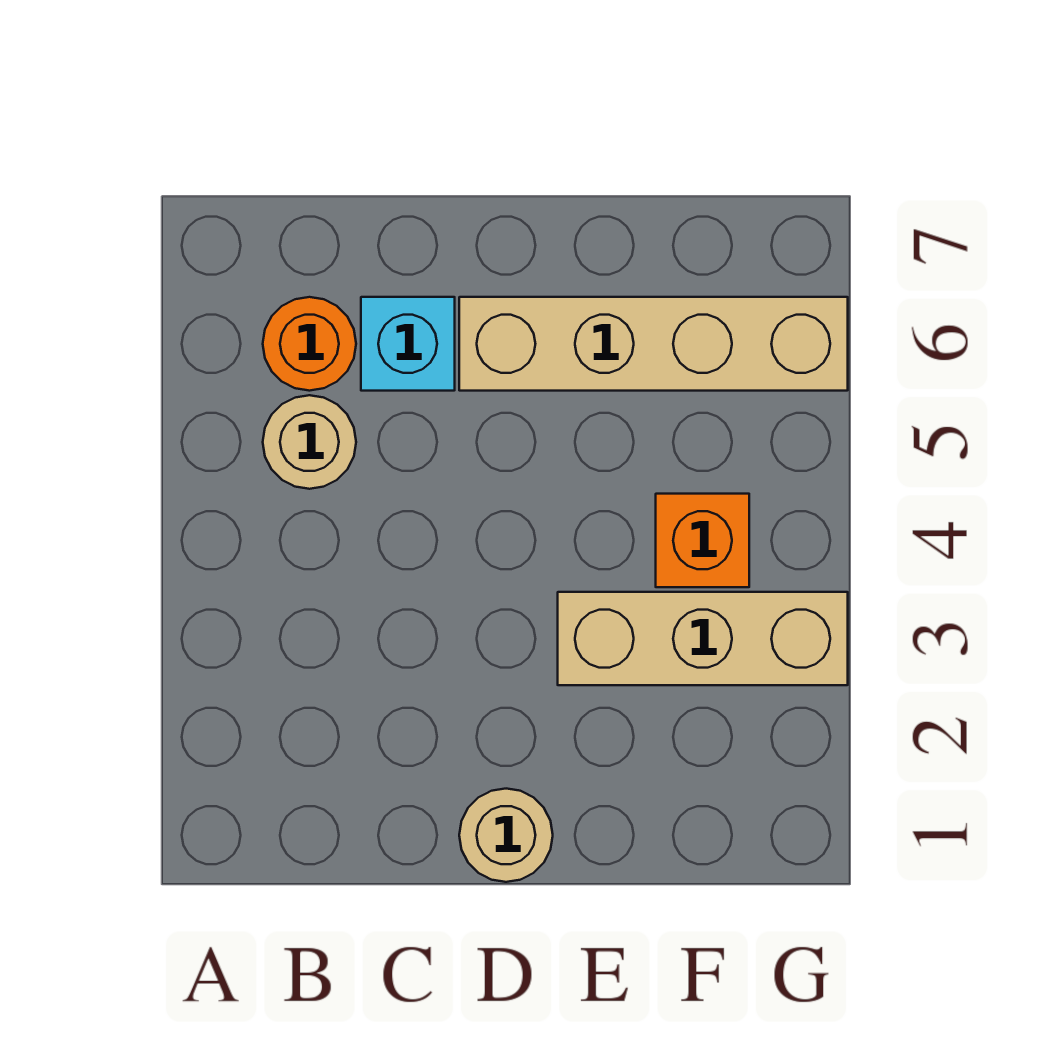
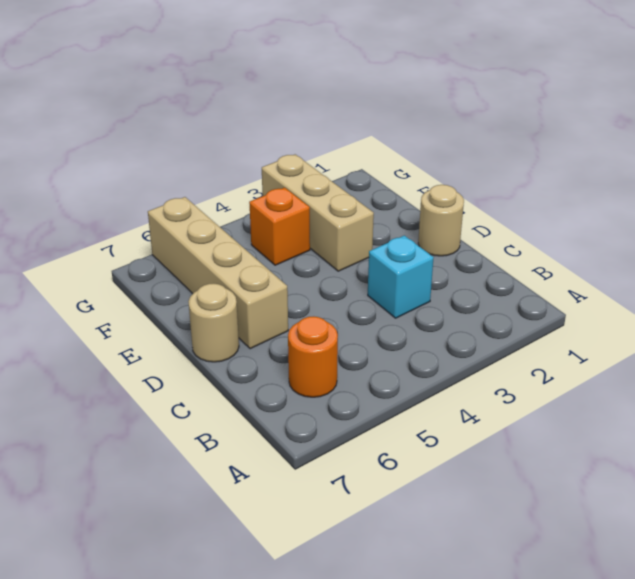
tan 1x1 round brick [263,395,356,489] -> tan 1x1 round brick moved to [188,283,239,362]
cyan 1x1 brick [361,297,455,391] -> cyan 1x1 brick moved to [368,235,434,318]

